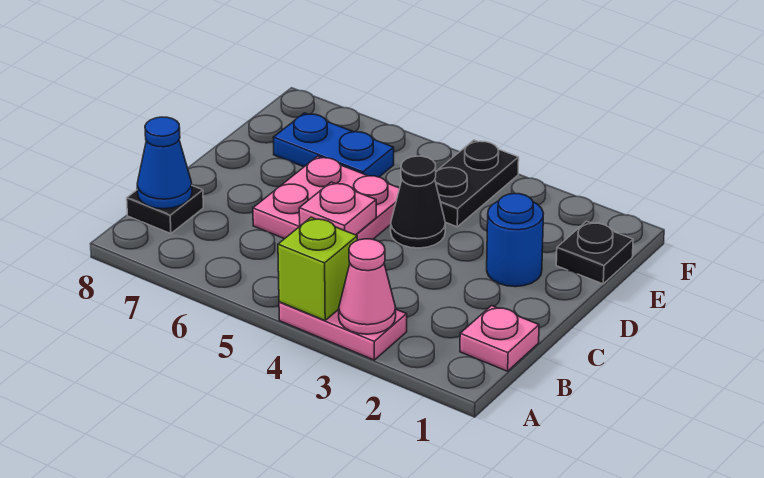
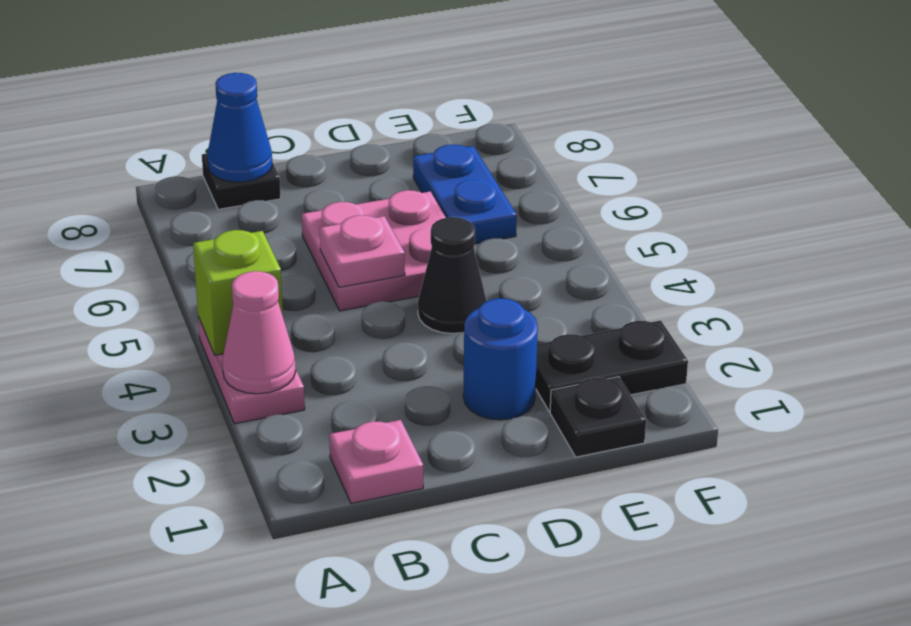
black 1x2 plate [435,140,519,227] -> black 1x2 plate moved to [536,320,688,411]

